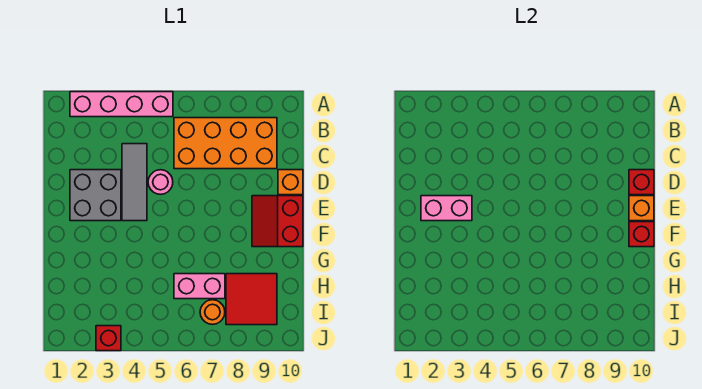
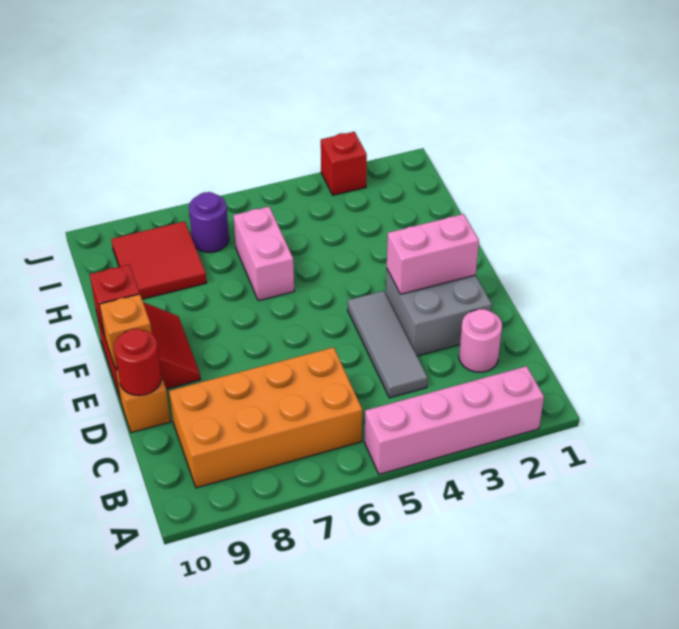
pink 1x1 round brick [148,170,173,194] -> pink 1x1 round brick moved to [459,309,502,372]
red 1x1 brick [629,170,654,195] -> red 1x1 round brick [114,329,162,396]
pink 1x2 brick [174,274,225,299] -> pink 1x2 brick turned to [233,207,294,301]
orange 1x1 round brick [200,300,225,324] -> purple 1x1 round brick [189,192,229,252]

